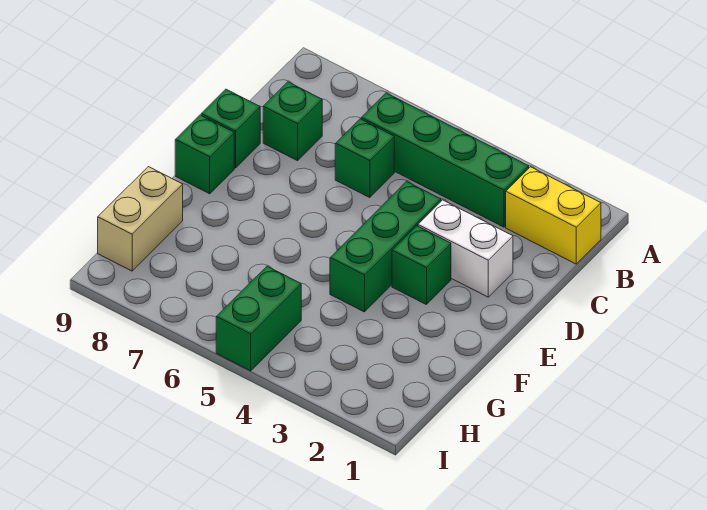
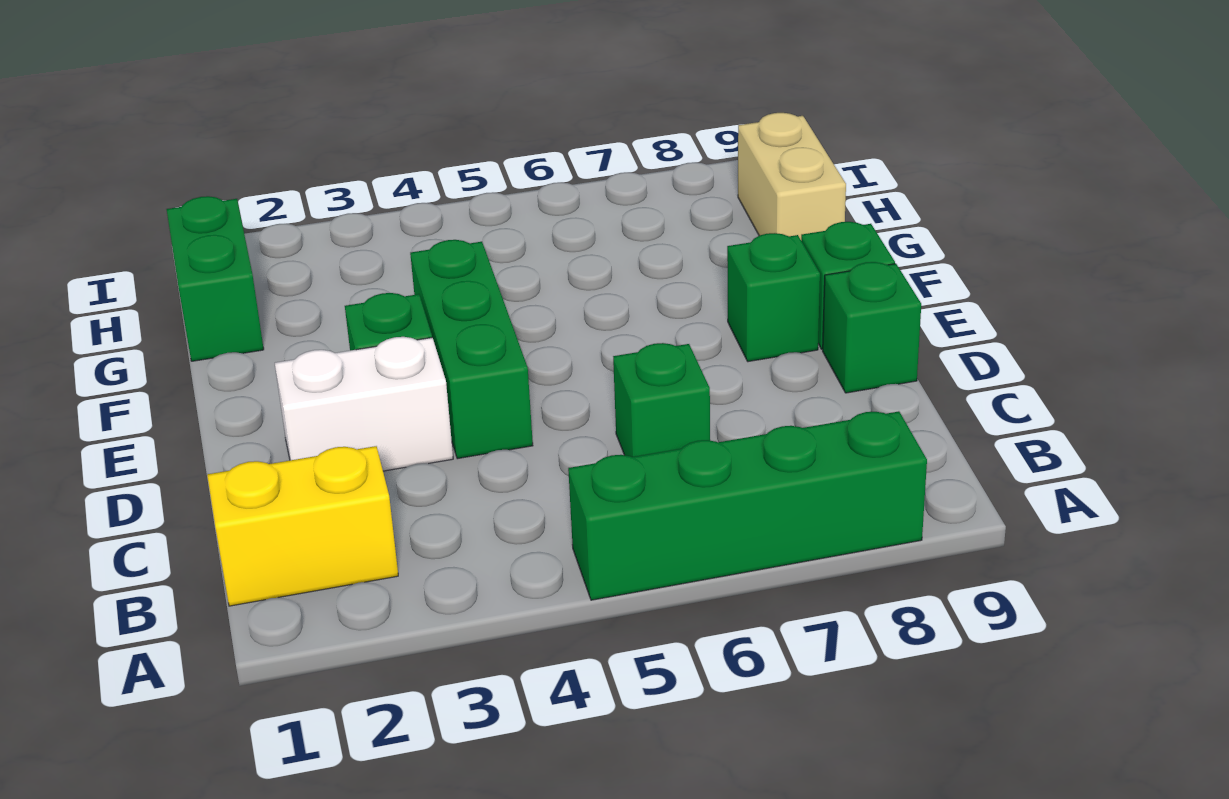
green 1x4 brick [361,93,529,227] -> green 1x4 brick moved to [568,411,927,600]
green 1x1 brick [263,82,322,161] -> green 1x1 brick moved to [727,233,820,362]
green 1x2 brick [216,266,301,371] -> green 1x2 brick moved to [167,196,264,361]

